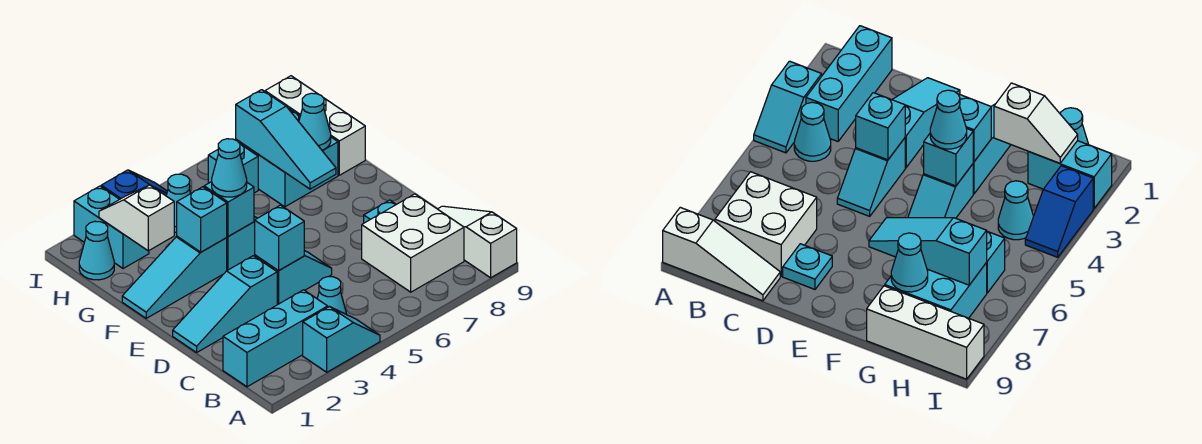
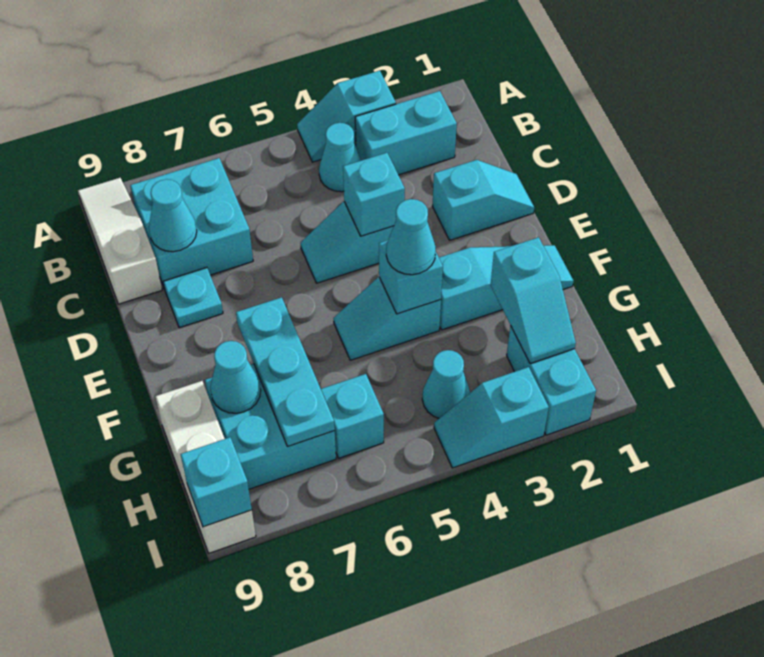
white 1x3 slope [438,206,517,278] -> white 1x3 slope turned to [78,178,162,304]
cyan 1x3 brick [223,290,328,387] -> cyan 1x2 brick [355,91,457,175]
white 2x2 brick [362,194,464,292] -> cyan 2x2 brick [130,158,253,289]
cyan 1x3 slope [173,256,277,353] -> cyan 1x2 slope [432,160,534,240]
cyan 1x1 brick [177,187,227,252] -> cyan 1x1 brick moved to [180,437,252,527]
cyan 1x3 slope [236,90,336,189] -> cyan 1x3 plate [236,297,335,446]
white 1x2 slope [99,185,174,251] -> cyan 1x2 slope [491,237,576,364]
cyan 1x1 cone [79,221,114,280] -> cyan 1x1 cone moved to [149,179,197,252]
blue 1x2 slope [101,170,167,199] -> cyan 1x2 slope [434,367,549,468]

